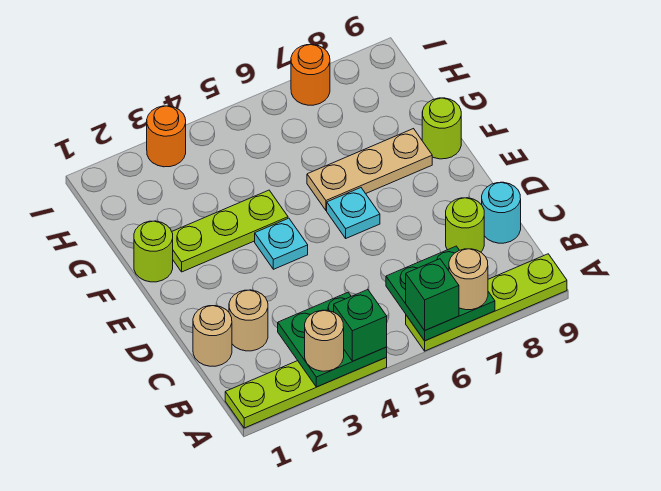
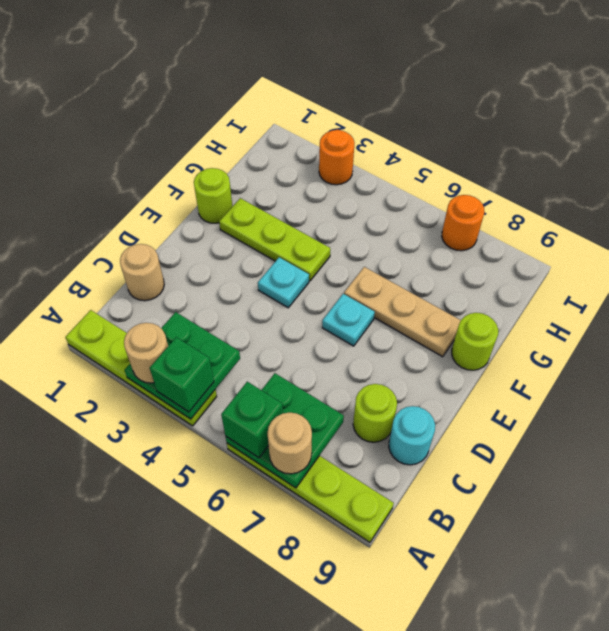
tan 1x1 round brick [229,290,268,351] -> none

